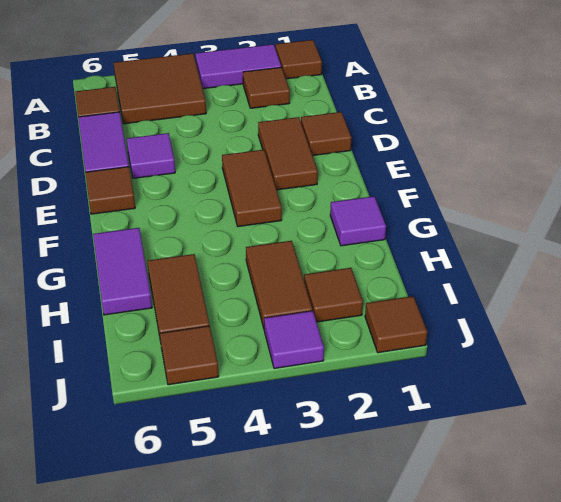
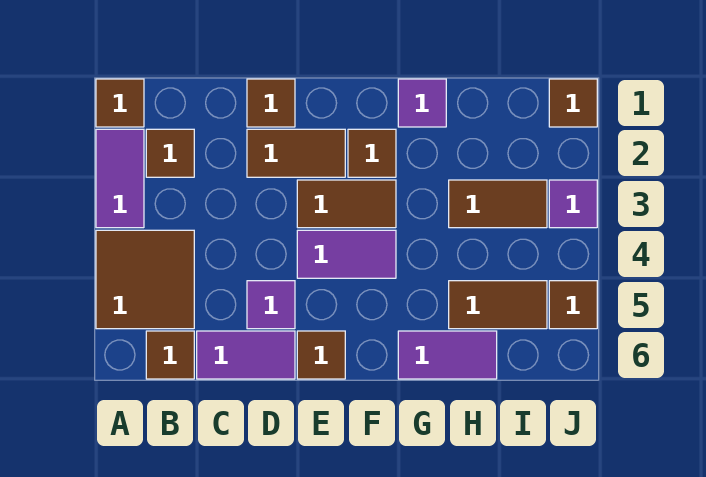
none -> purple 1x2 tile [297,230,396,278]
brown 1x1 tile [304,268,363,322] -> brown 1x1 tile moved to [348,129,396,177]

